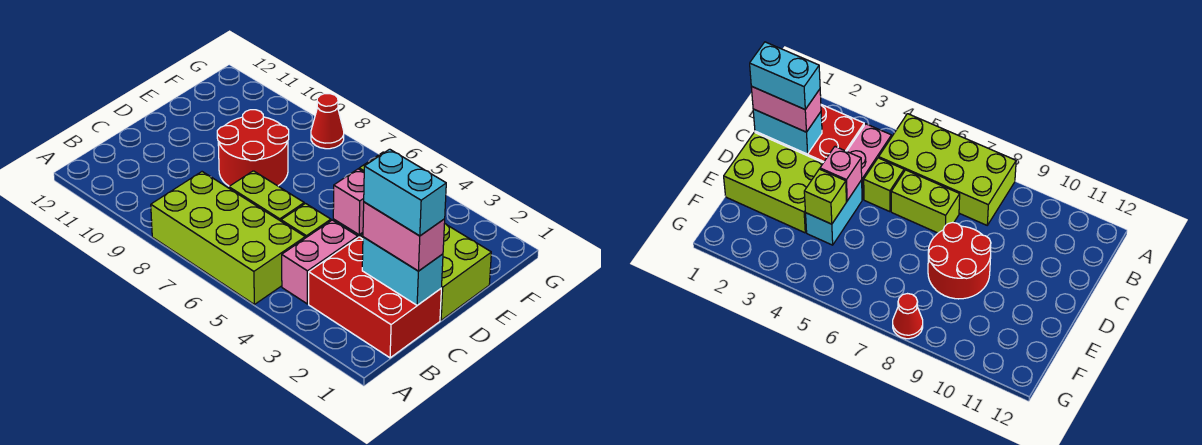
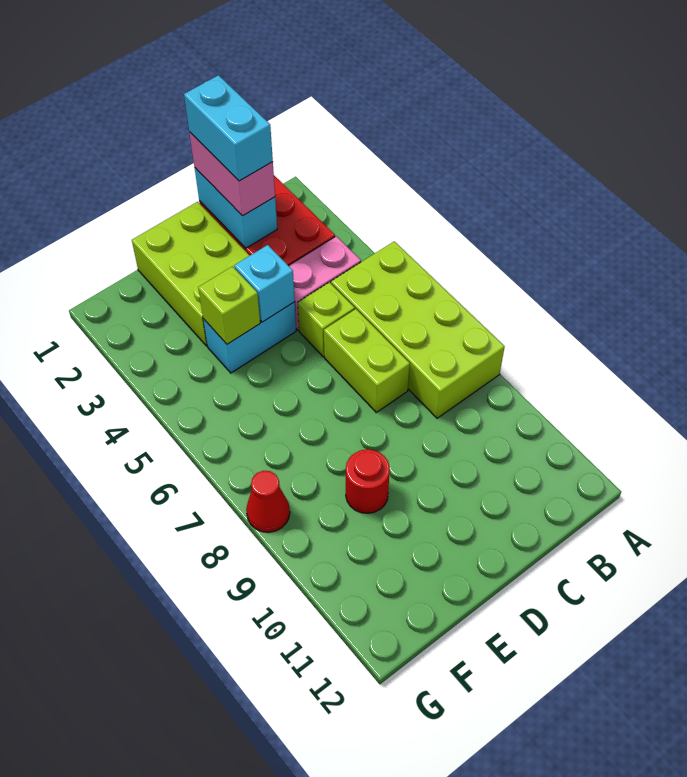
pink 1x1 brick [333,169,364,235] -> cyan 1x1 brick [234,245,295,322]
red 2x2 round brick [217,110,289,186] -> red 1x1 round brick [346,449,390,513]

